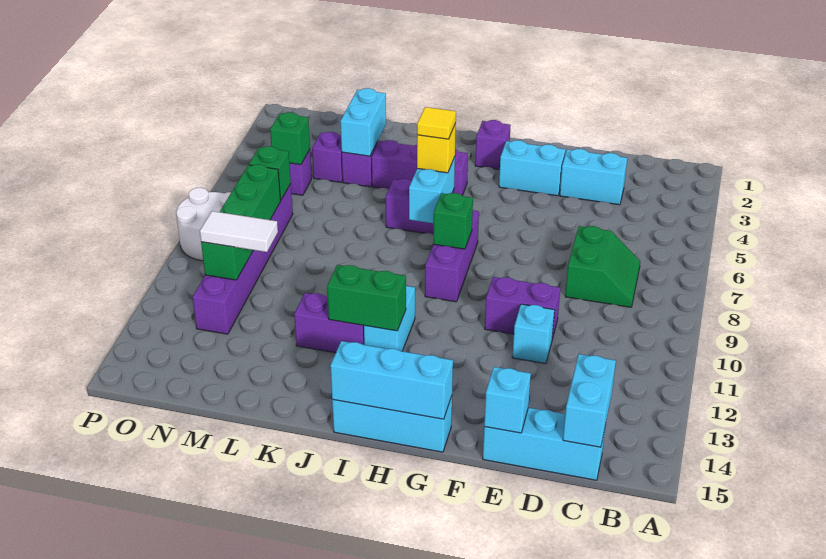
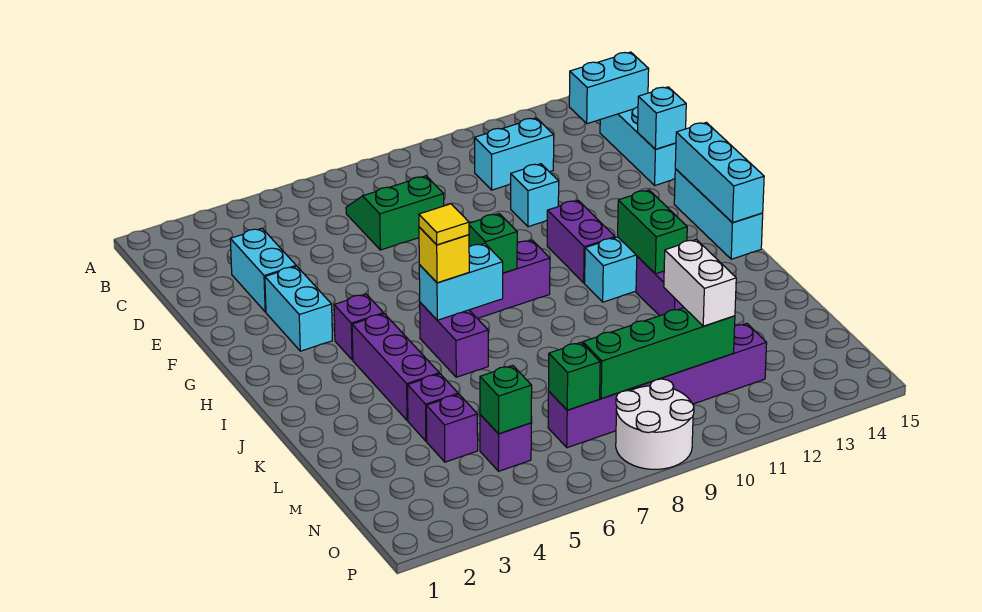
purple 1x2 brick [485,277,560,339] -> purple 1x2 brick moved to [547,200,615,283]
purple 1x1 brick [475,120,511,170] -> purple 1x1 brick moved to [334,294,384,360]
cyan 1x2 brick [340,88,386,156] -> cyan 1x2 brick moved to [475,118,554,190]
white 1x2 tile [200,211,278,252] -> white 1x2 brick [664,239,736,326]

